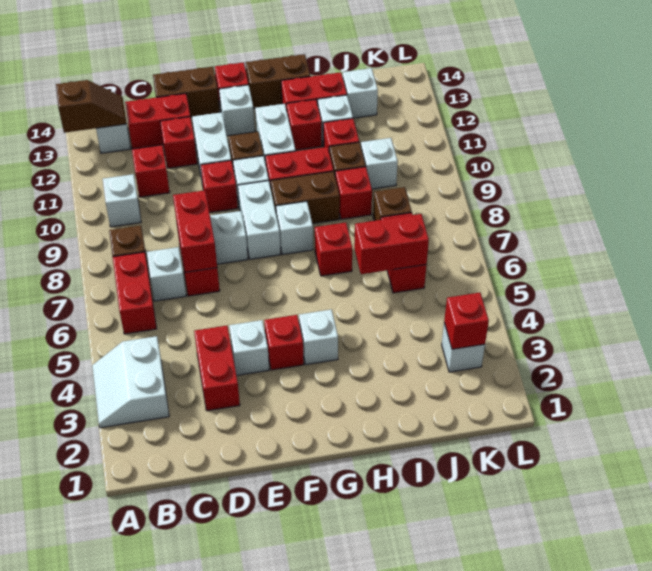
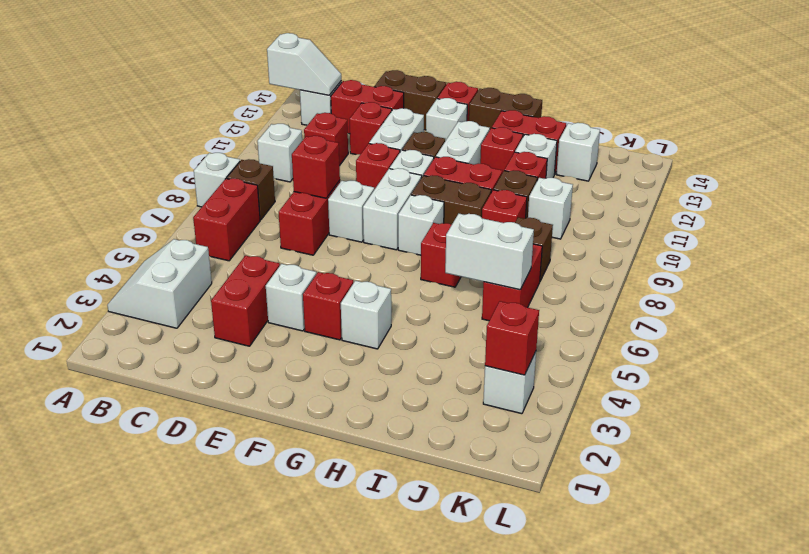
brown 1x2 slope [56,80,126,133] -> white 1x2 slope [267,33,341,95]
white 1x1 brick [147,247,186,301] -> white 1x1 brick moved to [194,153,240,207]
red 1x2 brick [173,190,217,272] -> red 1x1 brick [292,136,340,198]
red 1x2 brick [354,214,429,274] -> white 1x2 brick [445,214,534,290]

